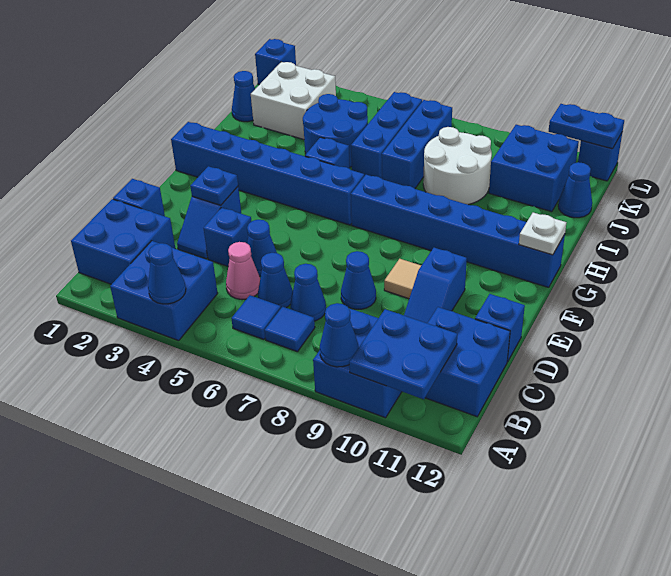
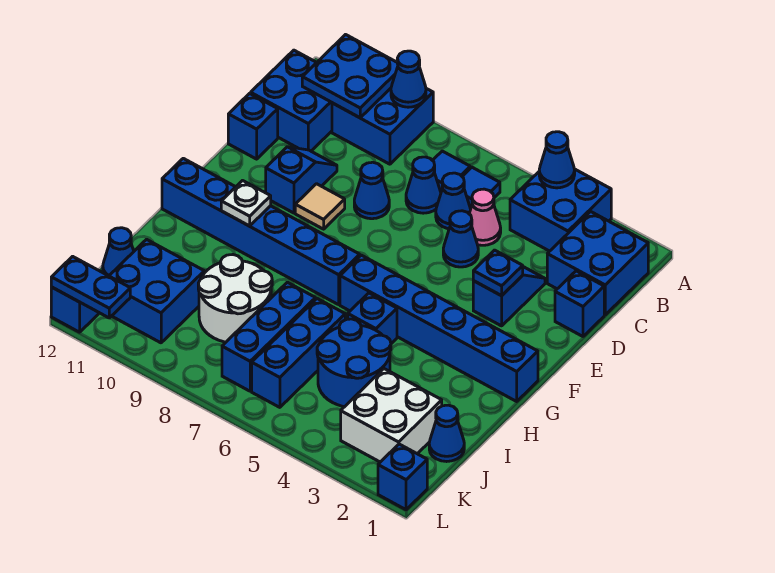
blue 1x1 brick [204,207,251,266] -> none
white 1x1 plate [519,213,566,255] -> white 1x1 plate moved to [221,181,271,226]

